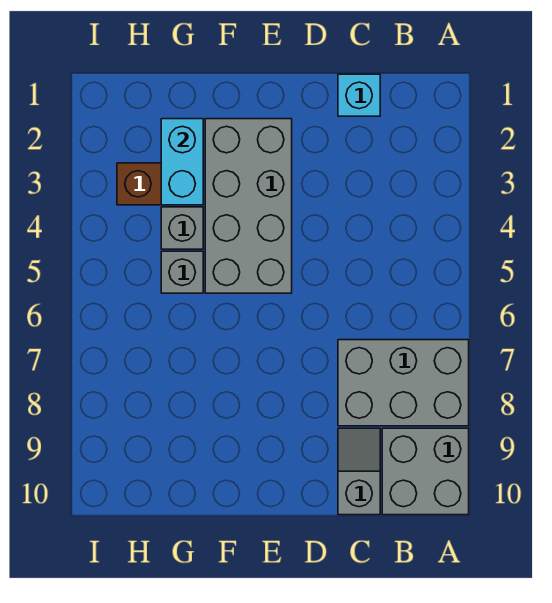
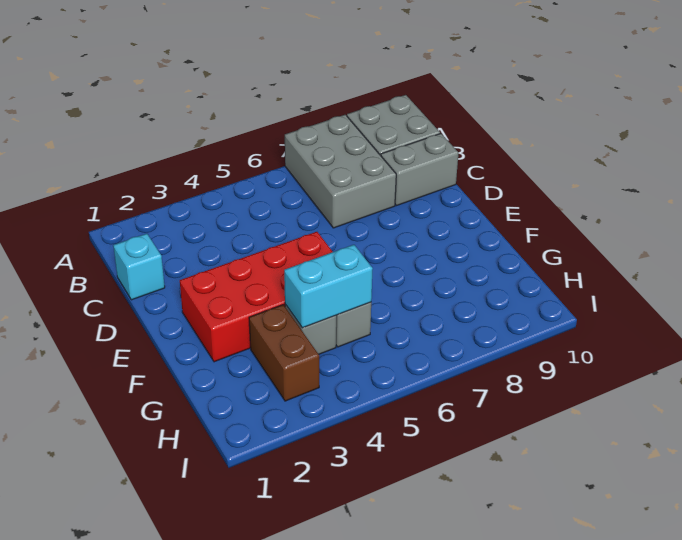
grey 1x2 slope [338,428,380,515] -> grey 1x2 brick [381,134,458,206]
grey 2x4 brick [205,119,292,293] -> red 2x4 brick [180,232,333,362]
cyan 1x2 brick [161,119,203,205] -> cyan 1x2 brick moved to [284,245,373,328]

